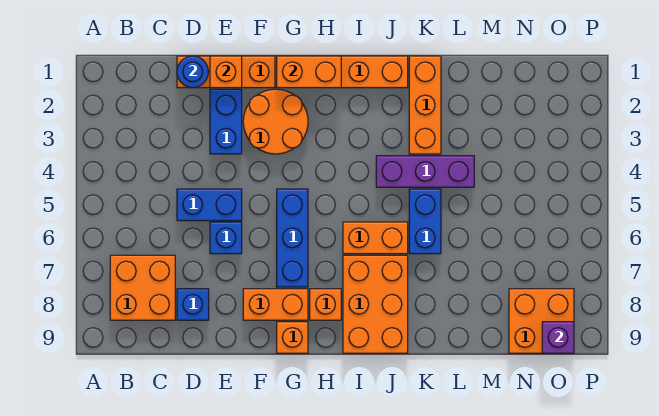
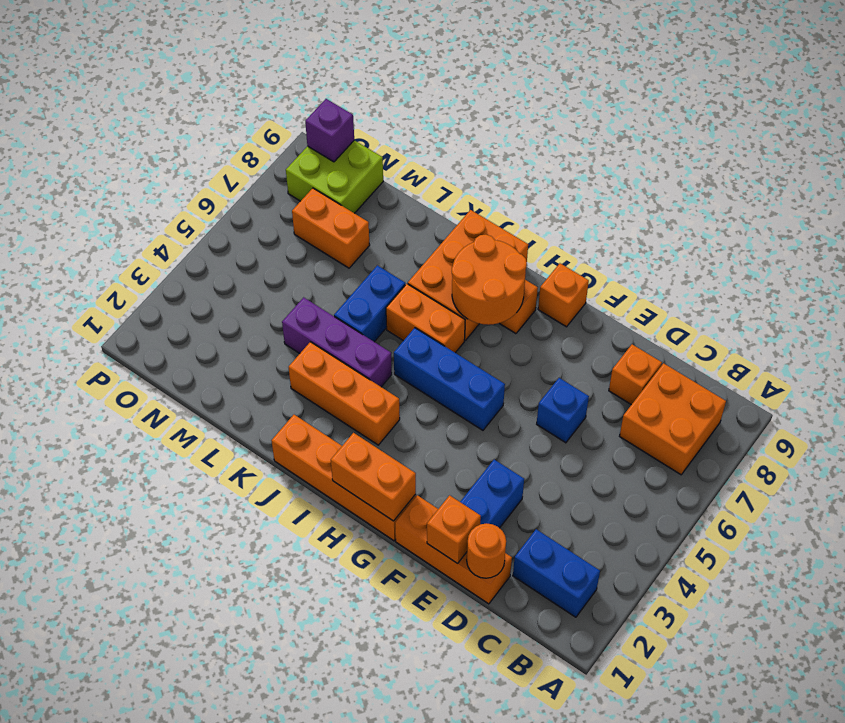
blue 1x1 round brick [177,56,208,88] -> orange 1x1 round brick [467,523,506,578]
blue 1x2 brick [177,189,242,221] -> blue 1x2 brick moved to [513,529,600,617]
blue 1x1 brick [177,289,209,320] -> orange 1x1 brick [609,344,662,405]
orange 2x2 round brick [243,89,308,154] -> orange 2x2 round brick moved to [452,234,527,325]
orange 1x2 brick [243,289,308,320] -> orange 1x2 brick moved to [292,188,370,268]
blue 1x3 brick [277,189,308,287] -> blue 1x3 brick turned to [394,328,505,430]
orange 1x3 brick [409,56,441,154] -> orange 1x3 brick turned to [289,342,400,445]
orange 2x2 brick [509,289,574,353] -> lime 2x2 brick [286,140,383,213]

